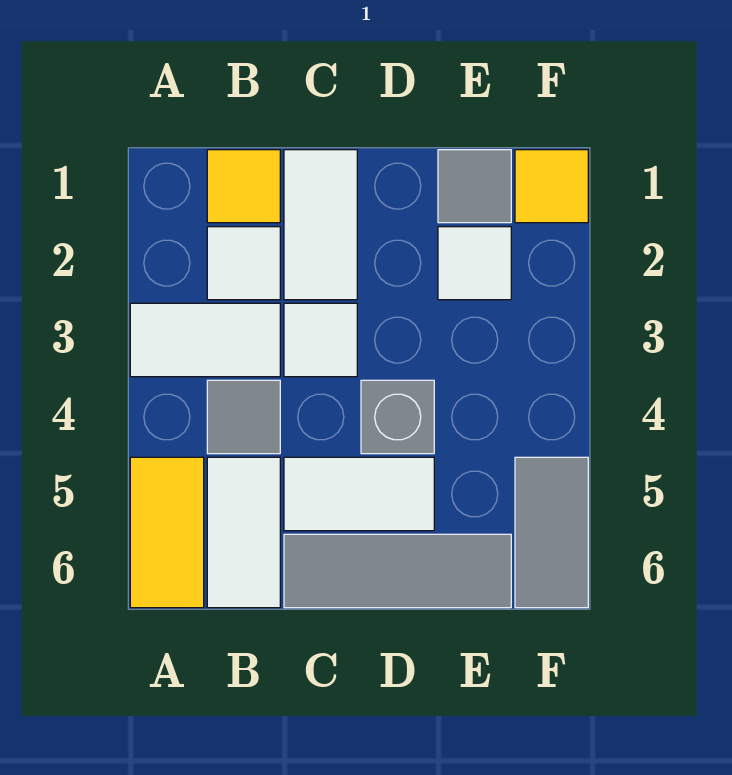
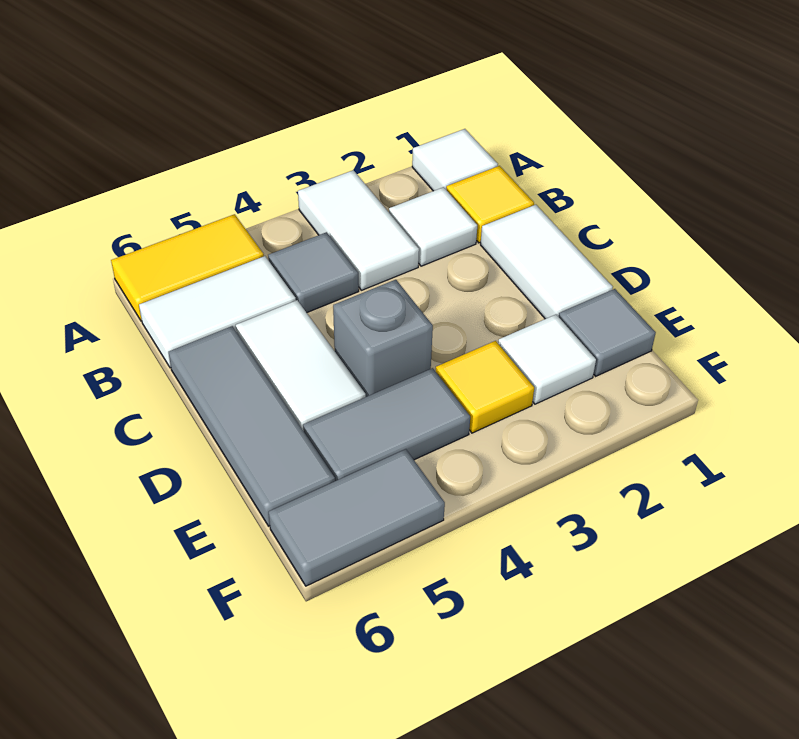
white 1x2 tile [284,150,357,300] -> white 1x2 tile turned to [481,205,613,319]
white 1x1 tile [284,303,357,377] -> white 1x1 tile moved to [412,129,498,191]
none -> grey 1x2 tile [303,368,470,481]
yellow 1x1 tile [515,150,588,223] -> yellow 1x1 tile moved to [436,341,534,433]

